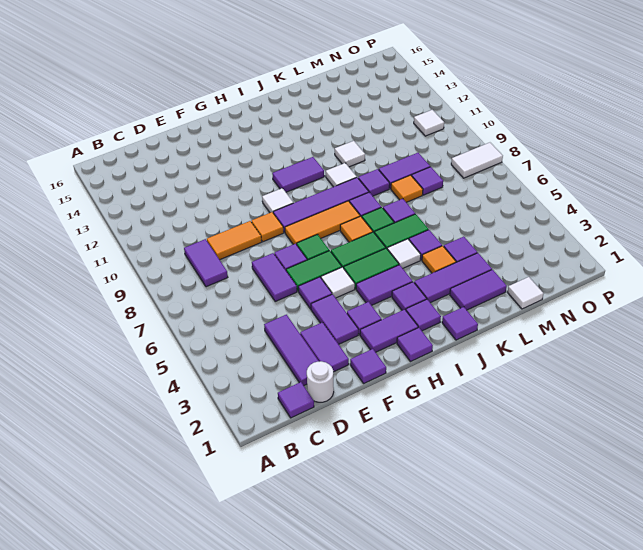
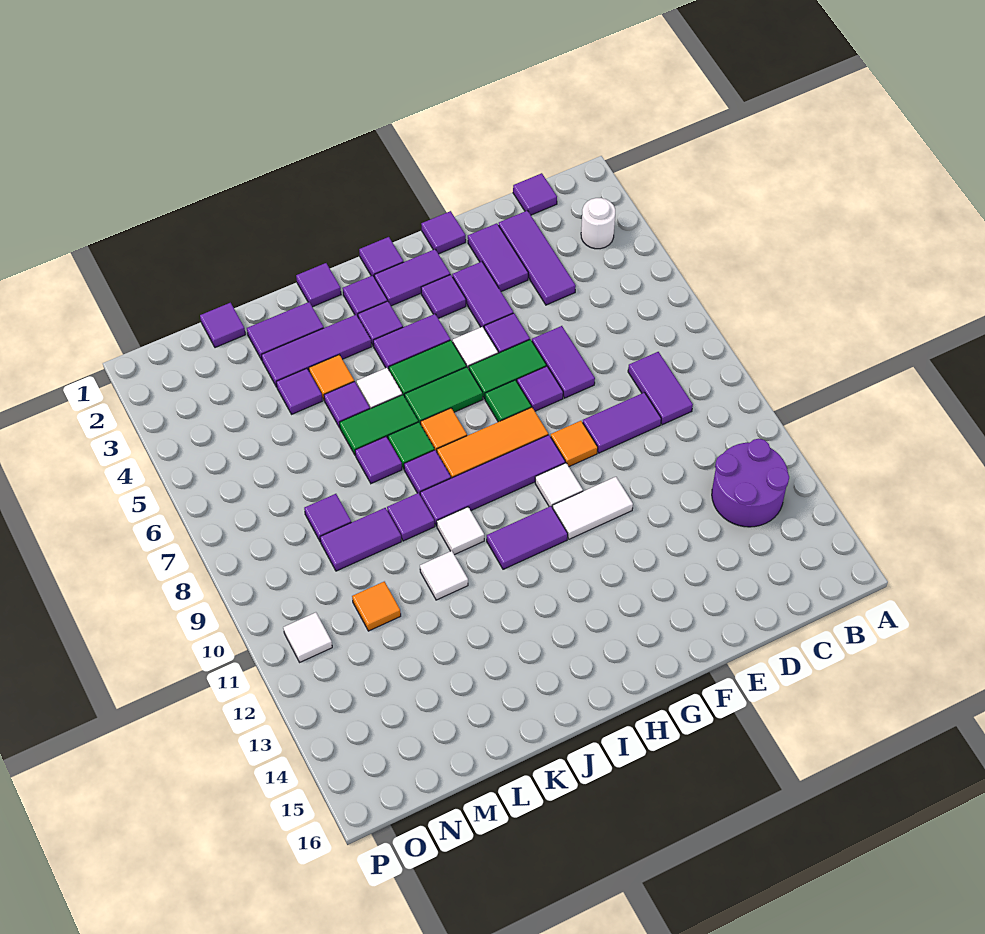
none -> purple 2x2 round brick [712,439,789,527]
white 1x1 round brick [307,361,334,402] -> white 1x1 round brick moved to [581,198,615,249]
orange 1x2 tile [207,221,262,260] -> purple 1x2 tile [583,392,661,453]
orange 1x1 tile [391,175,423,202] -> orange 1x1 tile moved to [352,582,401,631]
white 1x1 tile [508,277,543,309] -> purple 1x1 tile [200,303,246,348]
white 1x2 tile [451,143,503,178] -> white 1x2 tile moved to [553,477,633,539]

